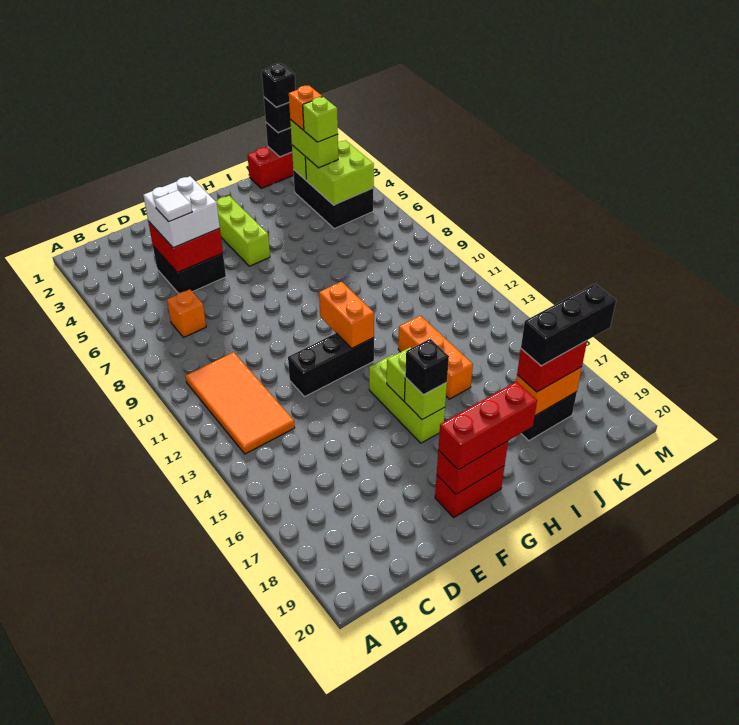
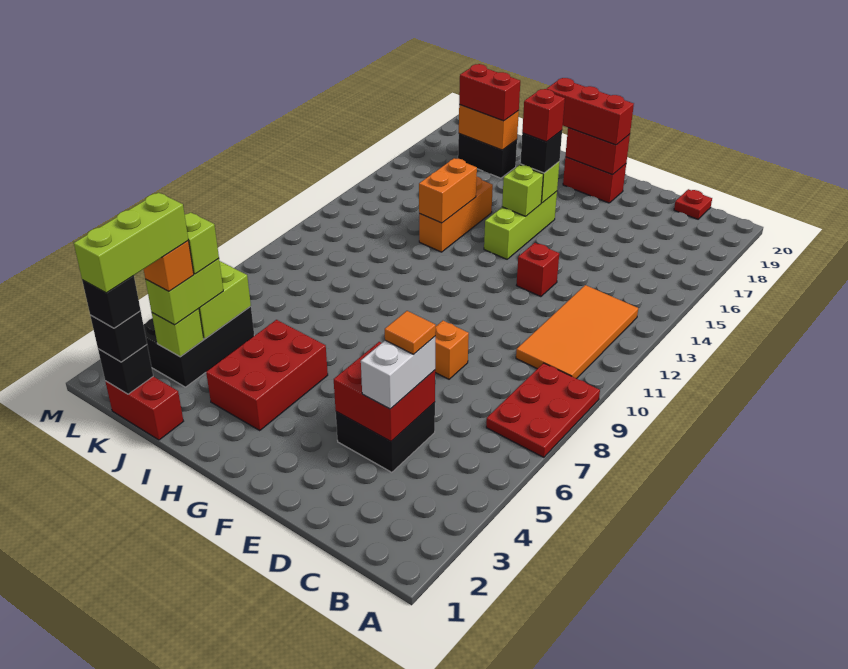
none -> red 2x3 plate [486,363,600,457]
orange 1x1 brick [167,289,206,337] -> orange 1x1 brick moved to [435,321,469,379]
none -> red 1x1 plate [674,189,712,219]
white 2x2 brick [143,176,220,248] -> white 1x2 brick [361,337,435,409]
white 1x1 tile [155,190,192,222] -> orange 1x1 tile [385,311,436,354]
black 1x3 brick [288,333,374,396] -> none
none -> red 1x1 brick [516,243,559,297]
lime 1x3 brick [216,196,270,266] -> lime 1x3 brick moved to [74,192,188,293]
orange 1x2 brick [319,282,374,348] -> orange 1x2 brick moved to [419,158,477,223]
none -> red 1x1 brick [522,89,565,142]
none -> red 2x3 brick [206,320,328,430]
black 1x3 brick [521,284,616,366] -> none

